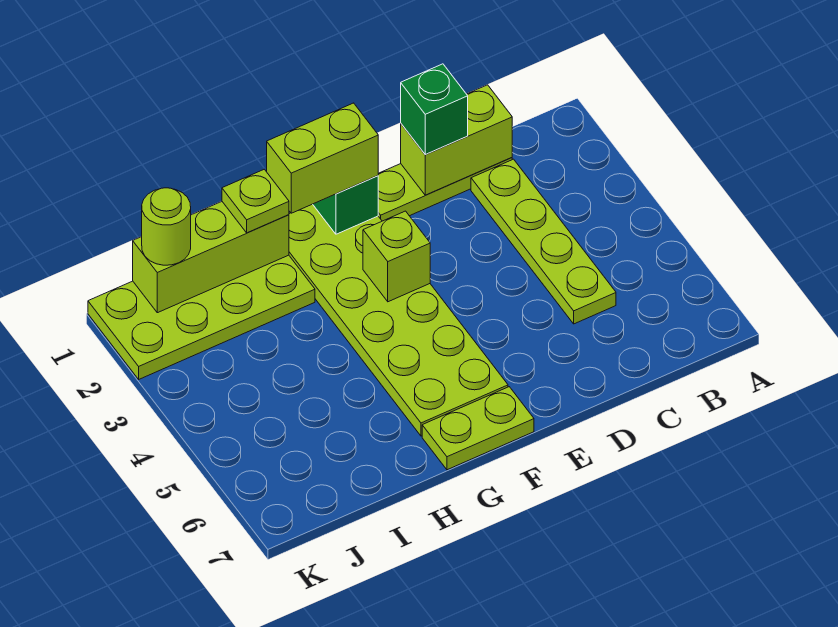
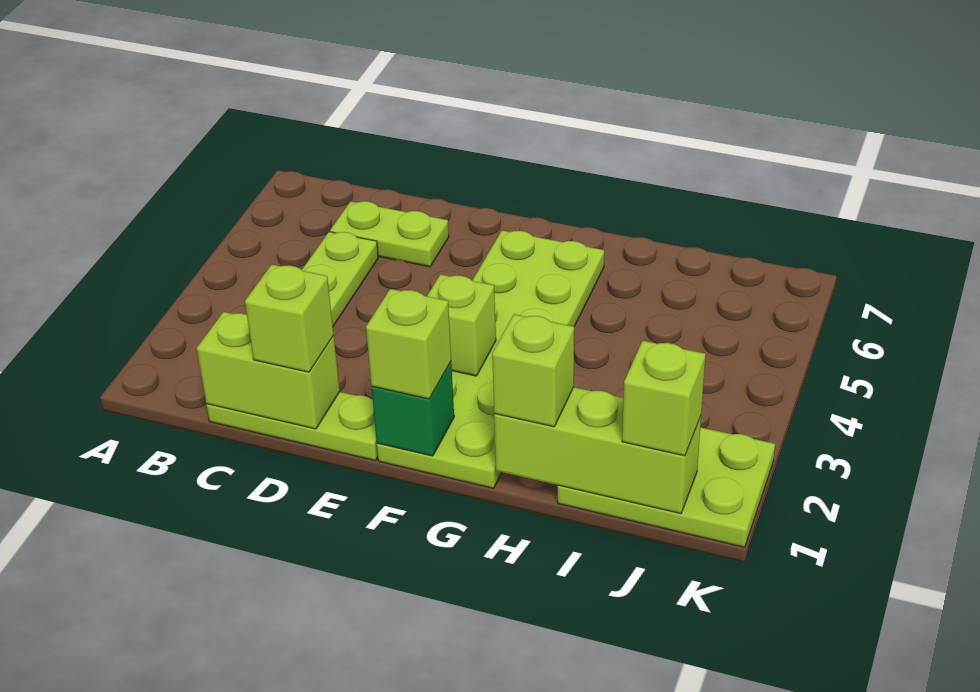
green 1x1 brick [401,64,468,154] -> lime 1x1 brick [245,265,334,372]
lime 1x2 brick [267,103,378,213] -> lime 1x1 brick [366,289,451,399]
lime 1x2 plate [422,387,534,470] -> lime 1x2 plate moved to [330,201,449,267]
lime 2x4 plate [88,255,315,379] -> lime 2x3 plate [558,427,775,547]
lime 1x1 plate [222,169,289,233] -> lime 1x1 brick [492,314,574,427]
lime 1x1 round brick [142,188,191,265] -> lime 1x1 brick [622,341,706,456]

